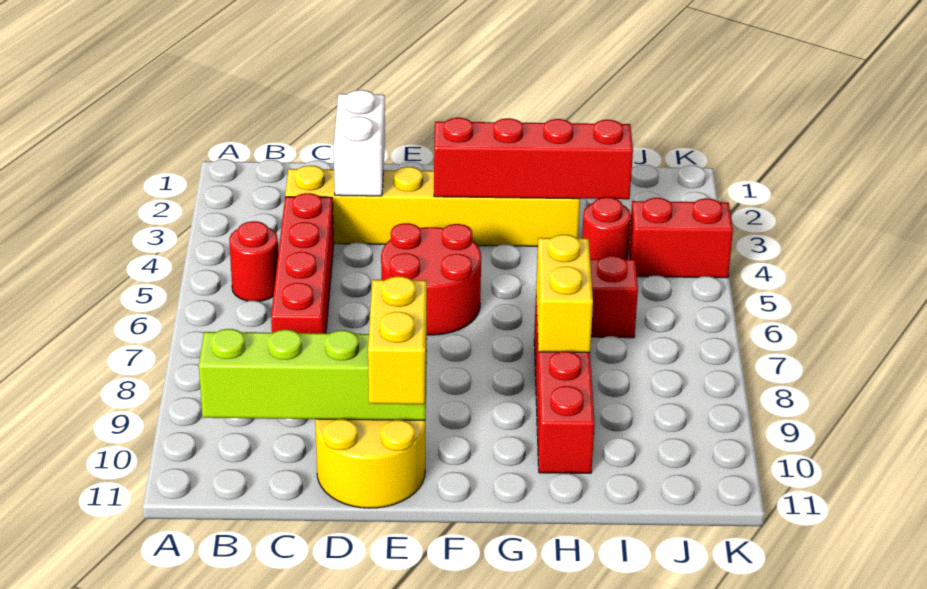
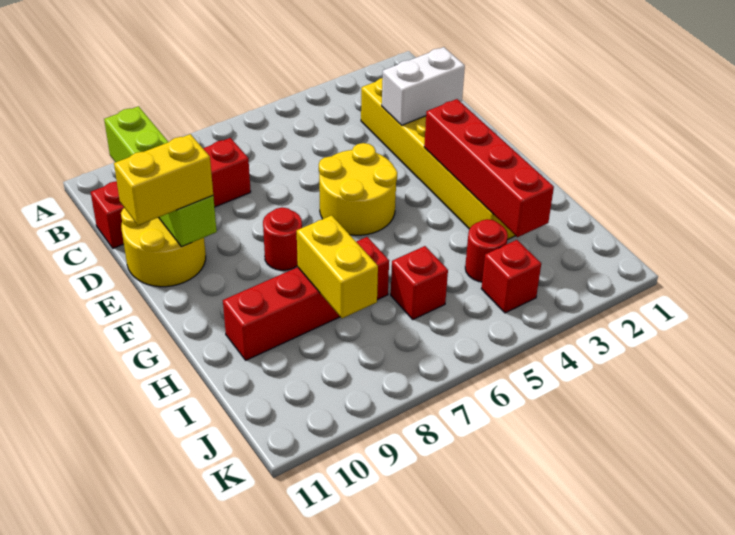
red 1x1 round brick [229,221,278,301] -> red 1x1 round brick moved to [263,207,302,270]
red 1x4 brick [271,193,334,333] -> red 1x4 brick moved to [91,138,251,248]
red 2x2 round brick [381,223,481,335] -> yellow 2x2 round brick [319,143,397,235]
yellow 1x2 brick [536,235,593,353] -> yellow 1x2 brick turned to [297,215,378,318]
red 1x2 brick [629,198,733,278] -> red 1x1 brick [481,240,541,313]

